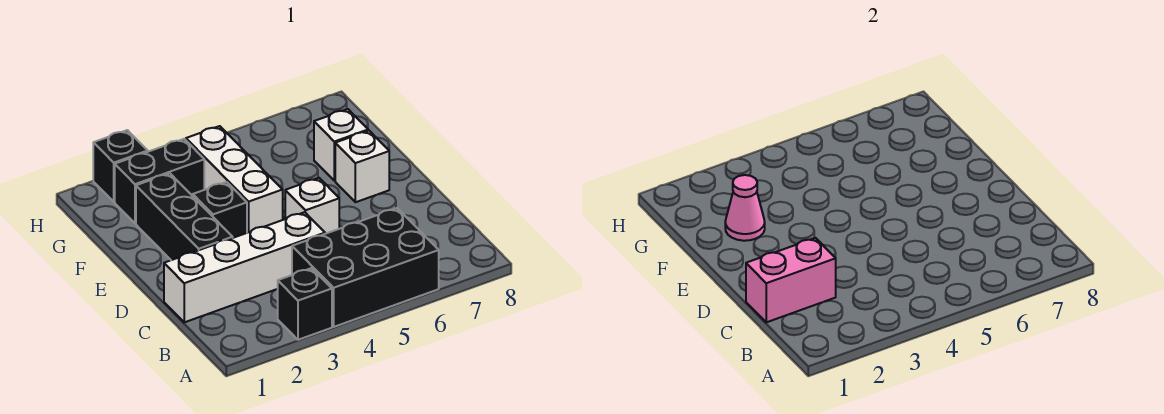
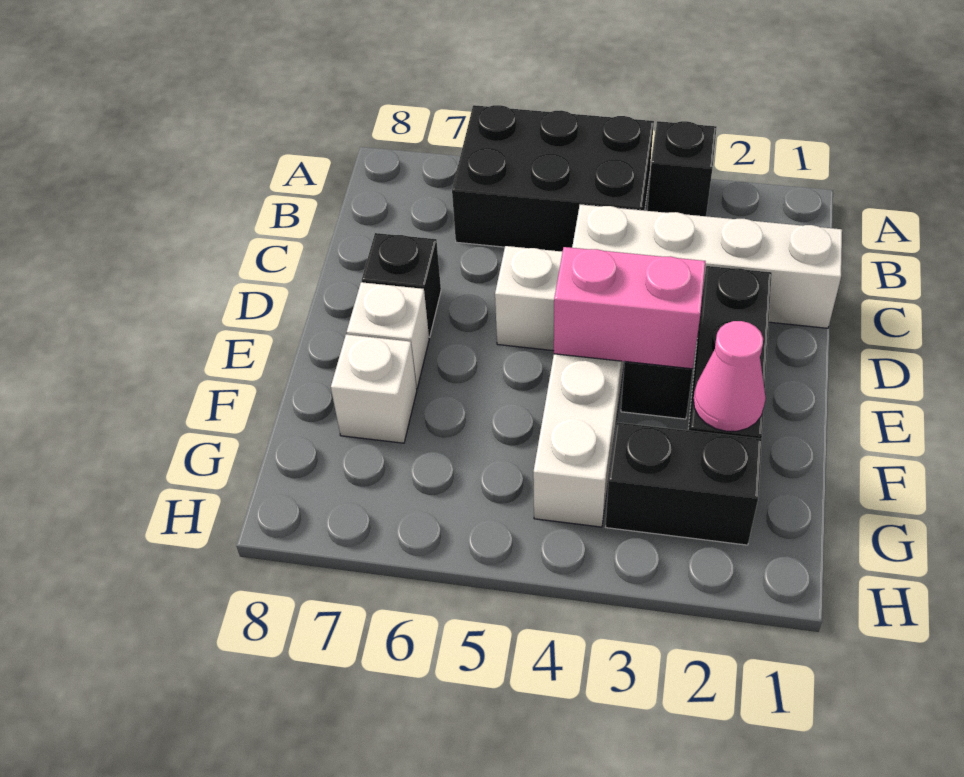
pink 1x2 brick [746,238,836,322] -> pink 1x2 brick moved to [554,247,706,369]
black 1x1 brick [93,130,148,202] -> black 1x1 brick moved to [362,233,441,337]

